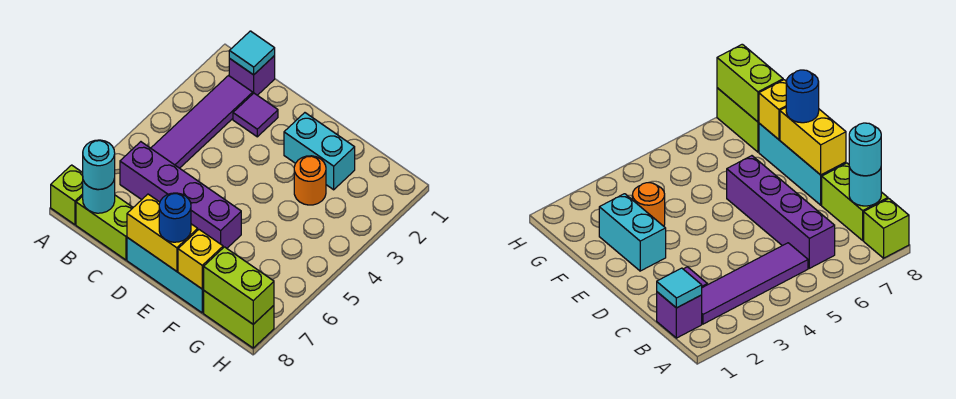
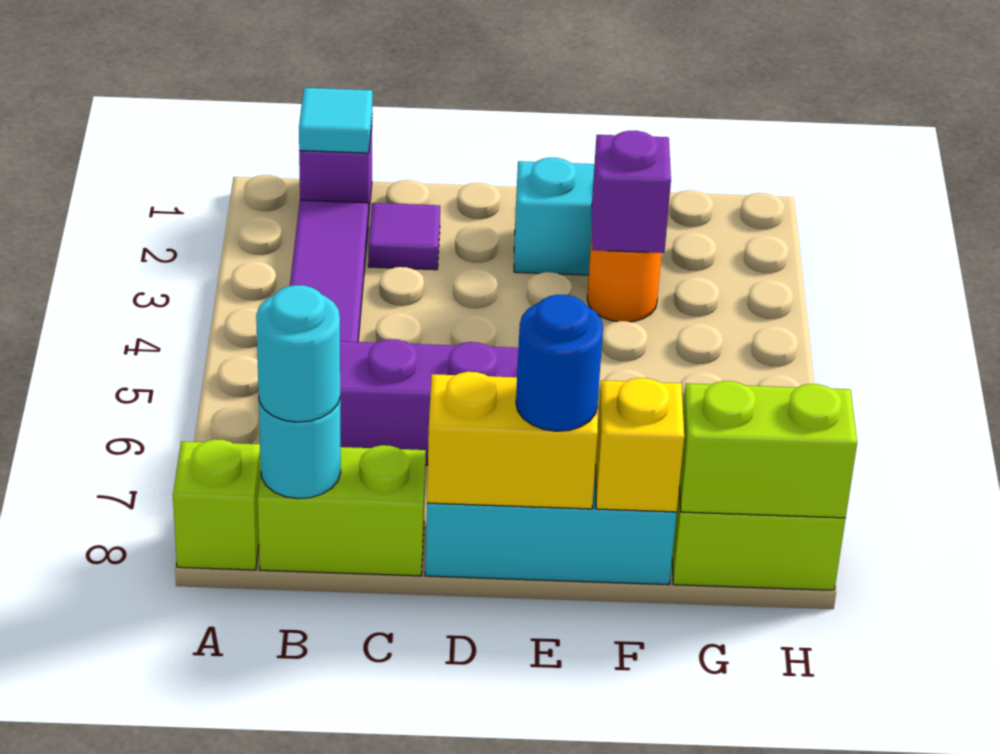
none -> purple 1x1 brick [592,131,671,253]

